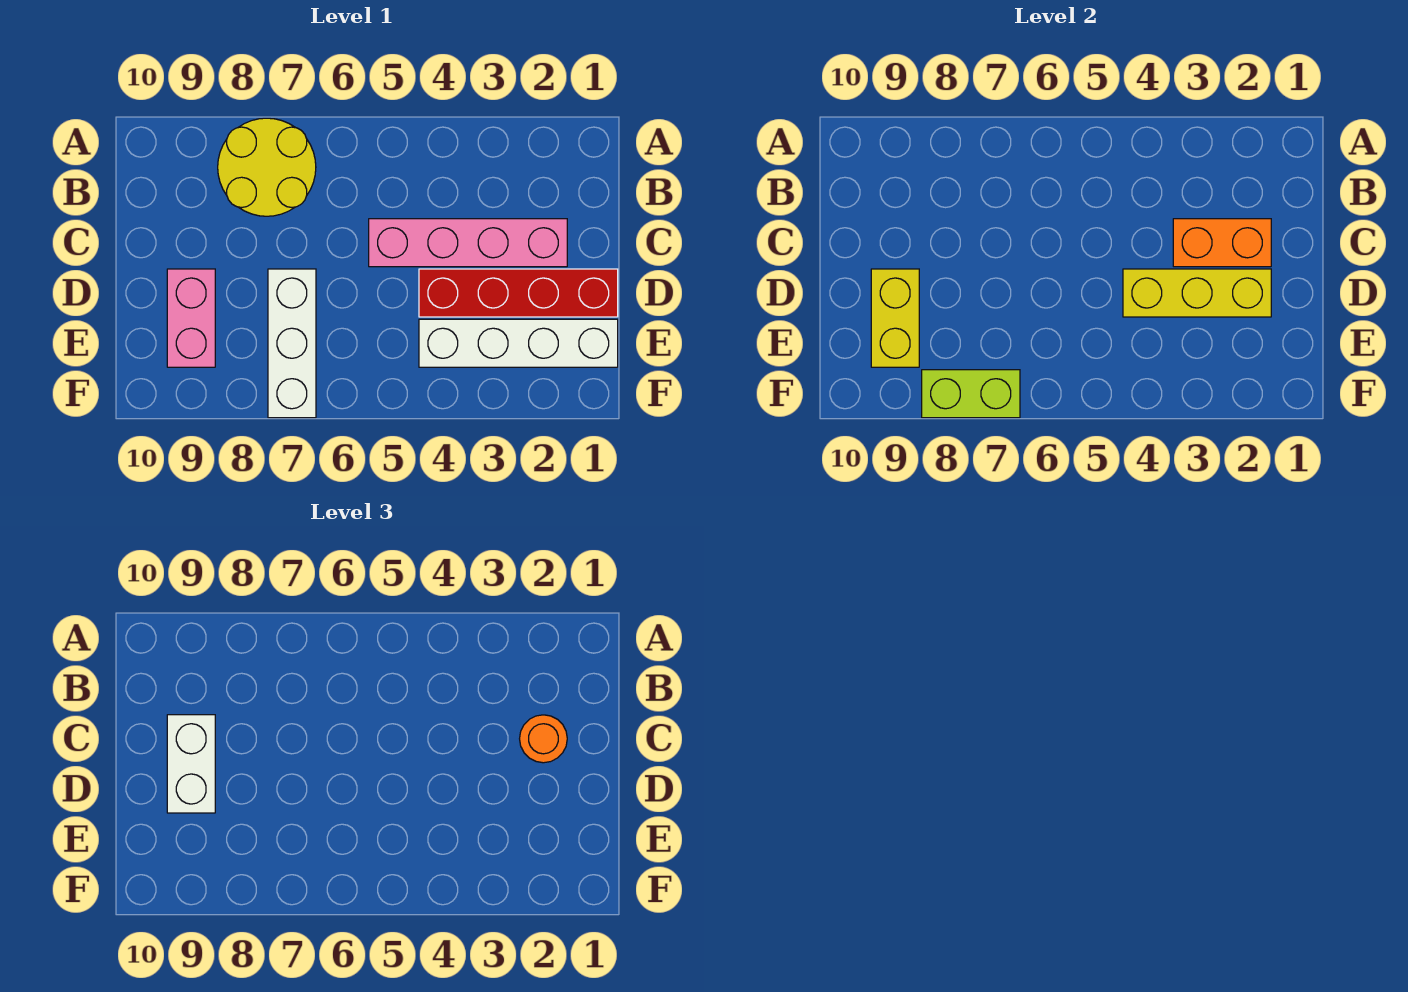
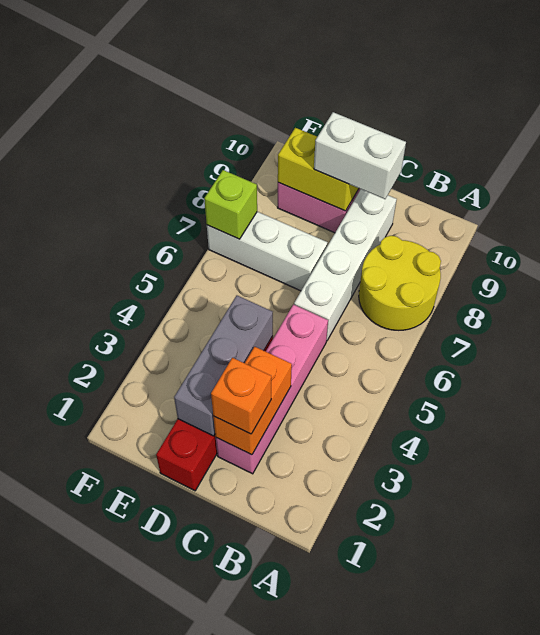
orange 1x1 round brick [520,715,567,763] -> orange 1x1 brick [211,358,271,434]
yellow 1x3 brick [1123,269,1271,317] -> grey 1x3 brick [174,296,273,436]
white 1x4 brick [419,319,618,367] -> white 1x4 brick moved to [294,189,397,341]
lime 1x2 brick [922,370,1020,418] -> lime 1x1 brick [204,170,257,239]

